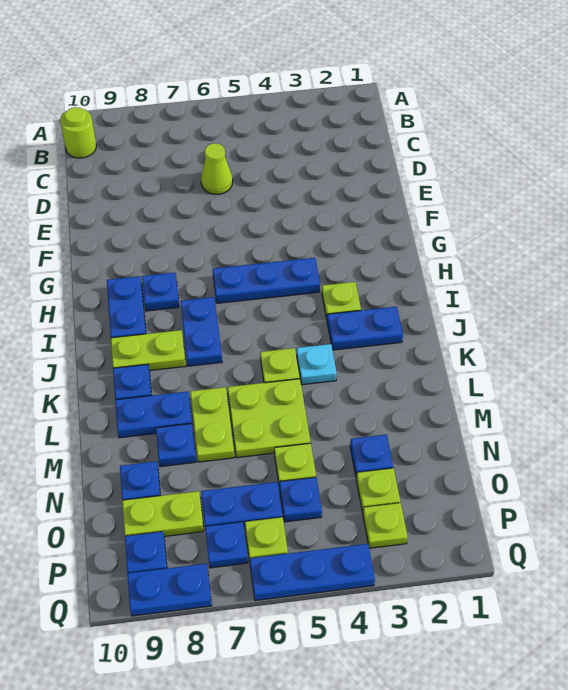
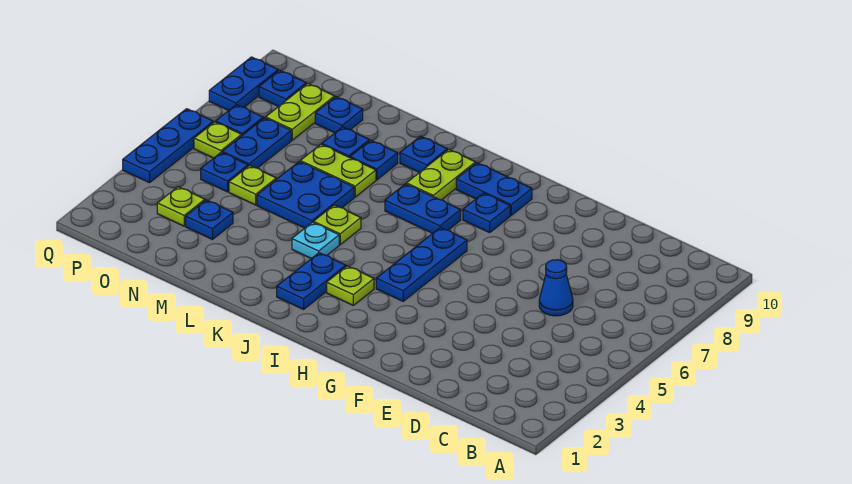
lime 1x1 round brick [60,107,97,158] -> none
lime 1x1 cone [201,143,233,194] -> blue 1x1 cone [539,260,573,316]
lime 2x2 plate [228,379,311,458] -> blue 2x2 plate [257,161,354,228]
blue 1x2 plate [115,391,192,438] -> blue 1x1 plate [350,140,398,180]
lime 1x1 plate [363,503,408,548] -> none

